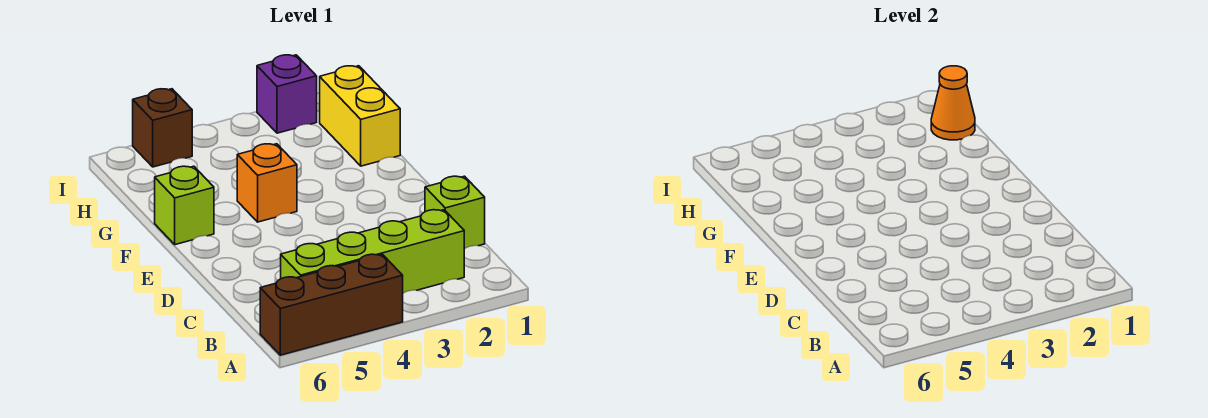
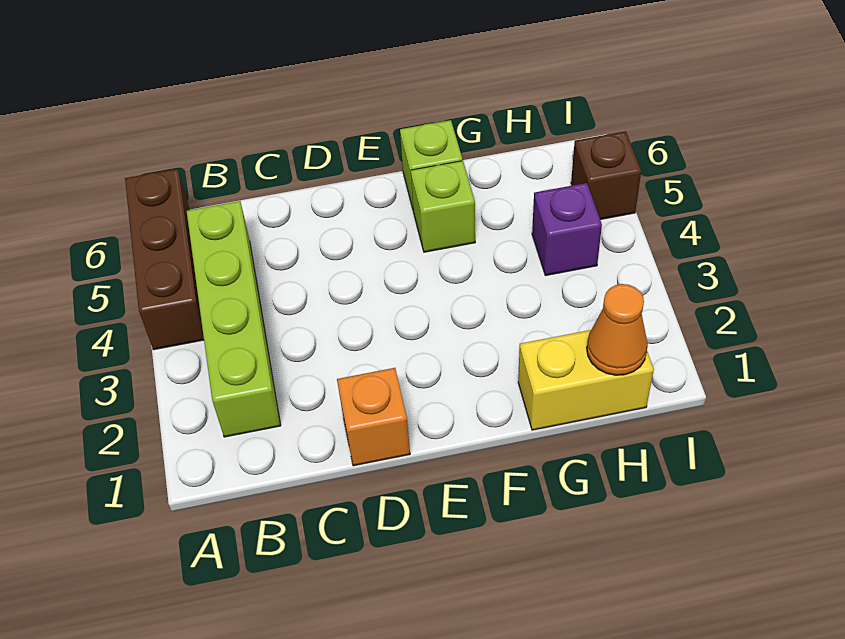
lime 1x1 brick [425,176,485,249] -> lime 1x1 brick moved to [411,161,475,252]
orange 1x1 brick [237,144,297,222] -> orange 1x1 brick moved to [337,368,410,466]
purple 1x1 brick [257,55,317,133] -> purple 1x1 brick moved to [532,183,602,276]

